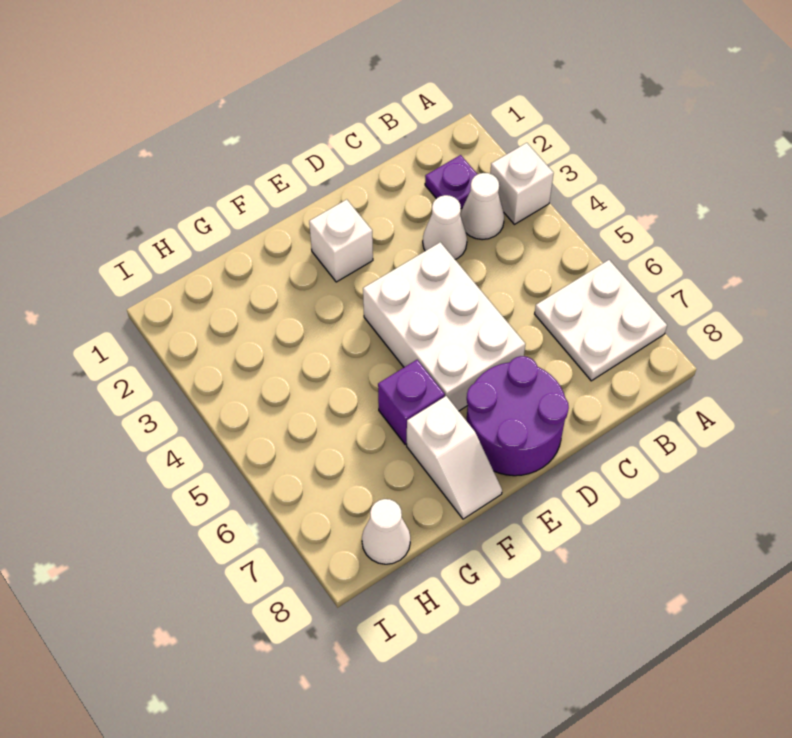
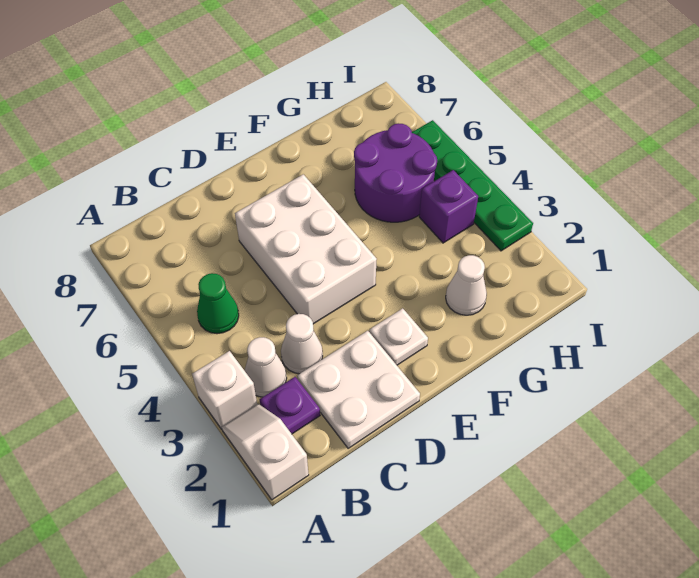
white 2x2 plate [535,260,667,381] -> white 2x2 plate moved to [297,331,420,448]
none -> green 1x1 cone [197,273,239,334]
purple 2x2 round brick [466,356,569,476] -> purple 2x2 round brick moved to [354,123,437,222]
white 1x1 brick [309,199,373,282] -> white 1x1 plate [369,308,428,365]
purple 1x1 brick [378,360,445,444] -> purple 1x1 brick moved to [419,170,478,243]
white 1x2 slope [407,396,502,519] -> white 1x2 slope moved to [222,404,309,500]
white 1x1 cone [362,499,410,564] -> white 1x1 cone moved to [446,255,487,315]
none -> green 1x4 plate [412,120,533,251]

